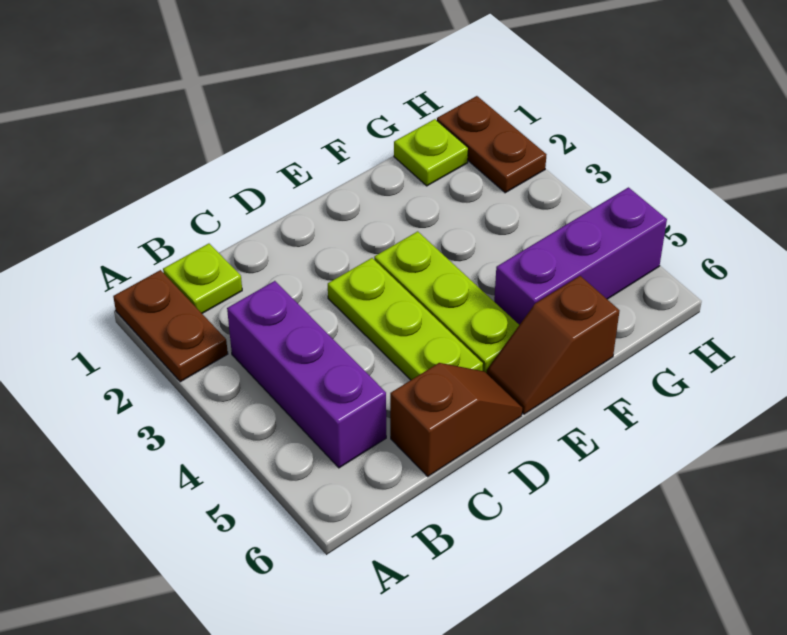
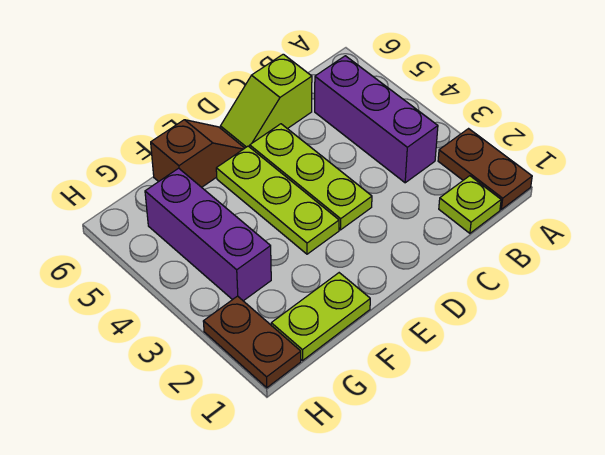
brown 1x2 slope [390,363,522,476] -> lime 1x2 slope [220,54,312,148]
purple 1x3 brick [494,187,667,325] -> purple 1x3 brick turned to [145,168,271,301]
lime 1x1 plate [394,119,468,186] -> lime 1x2 plate [271,273,370,361]

